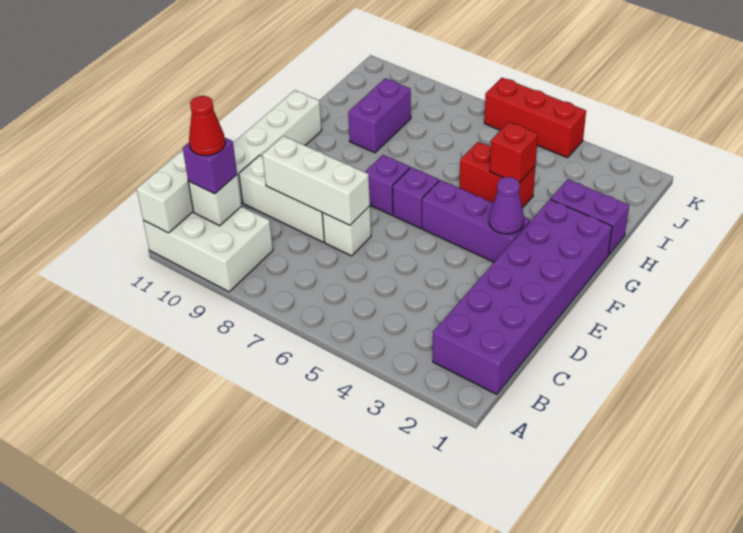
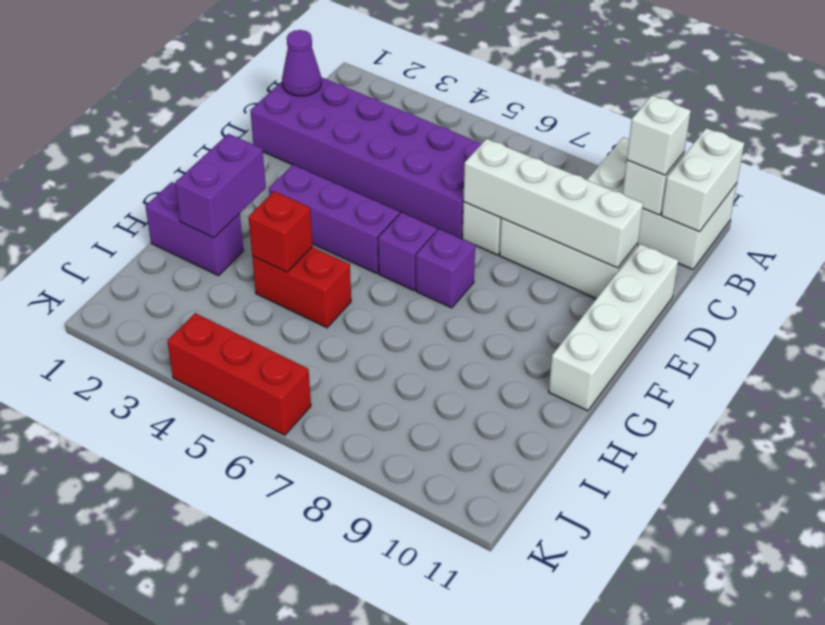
purple 2x6 brick [433,199,612,394] -> purple 2x6 brick turned to [250,77,482,238]
purple 1x1 brick [183,138,237,194] -> white 1x1 brick [627,95,691,175]
red 1x1 cone [189,96,225,156] -> none
white 1x3 brick [262,136,370,225] -> white 1x4 brick [463,139,643,268]
purple 1x1 cone [489,177,524,234] -> purple 1x1 cone moved to [282,30,321,96]
purple 1x2 brick [348,78,411,153] -> purple 1x2 brick moved to [175,134,266,238]

